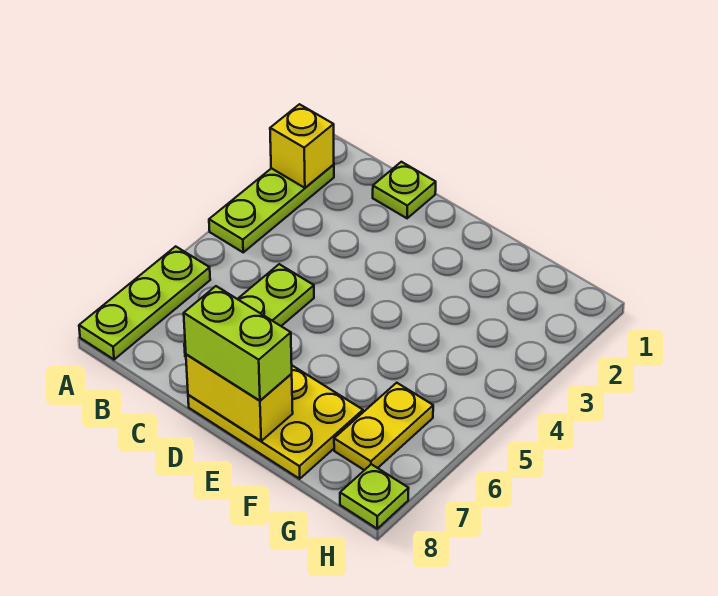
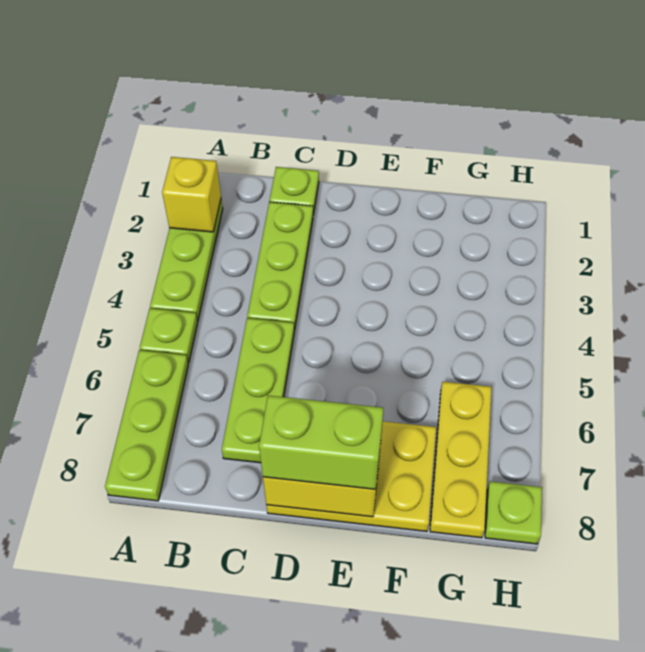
none -> lime 1x1 plate [140,308,198,363]
none -> lime 1x3 plate [247,202,313,331]
yellow 1x2 plate [334,383,433,470] -> yellow 1x3 plate [430,382,492,538]

